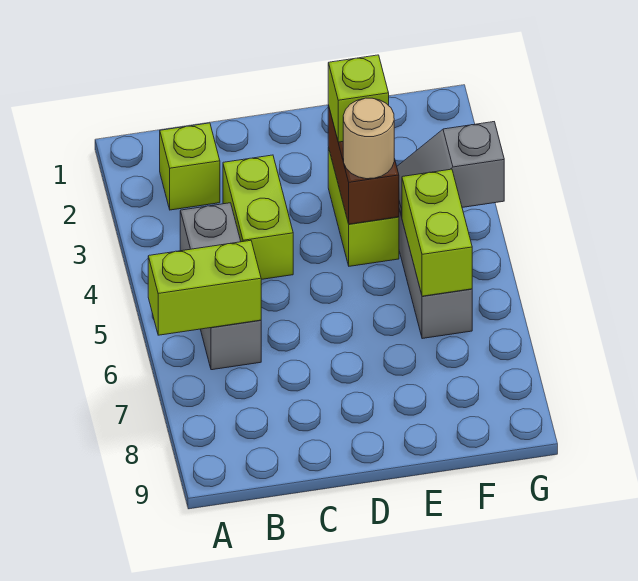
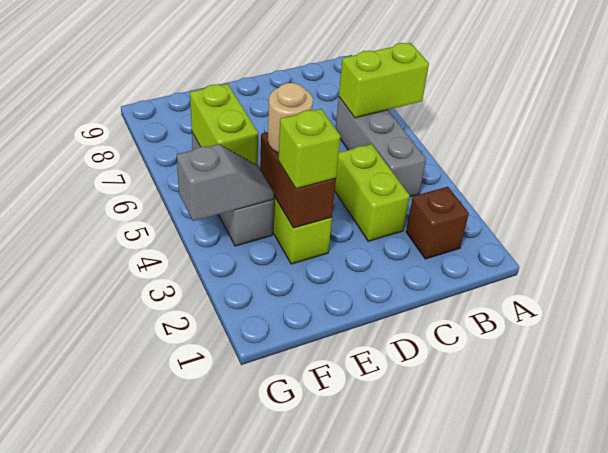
lime 1x1 brick [160,123,220,210] -> brown 1x1 brick [406,187,469,259]

